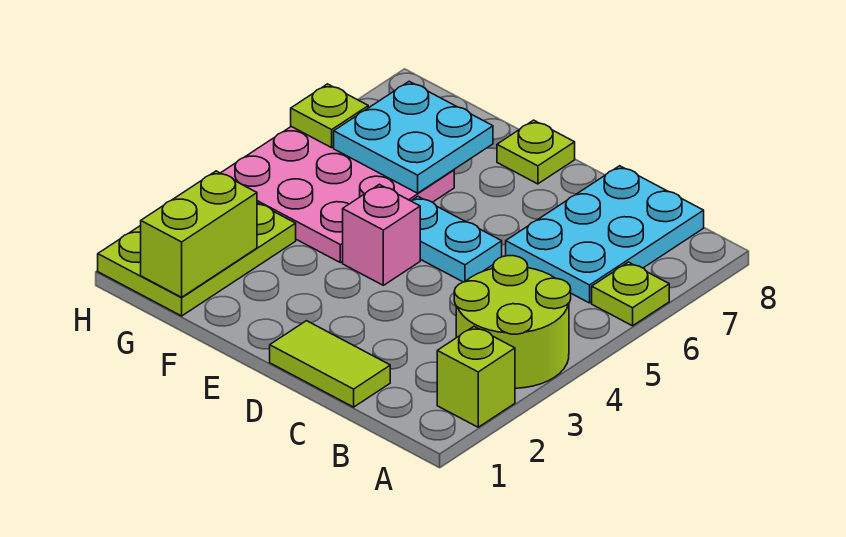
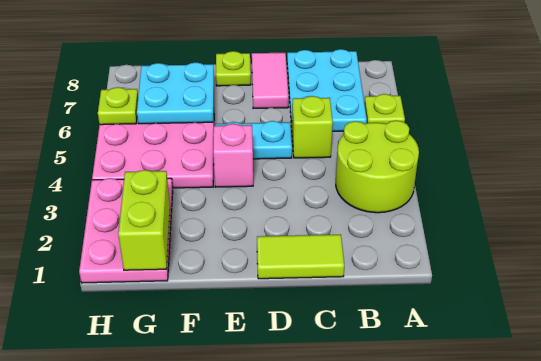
lime 1x1 brick [437,327,515,427] -> lime 1x1 brick moved to [292,96,333,158]
none -> pink 1x2 tile [252,53,289,108]
lime 2x3 plate [98,203,296,316] -> pink 2x3 plate [79,178,173,283]

